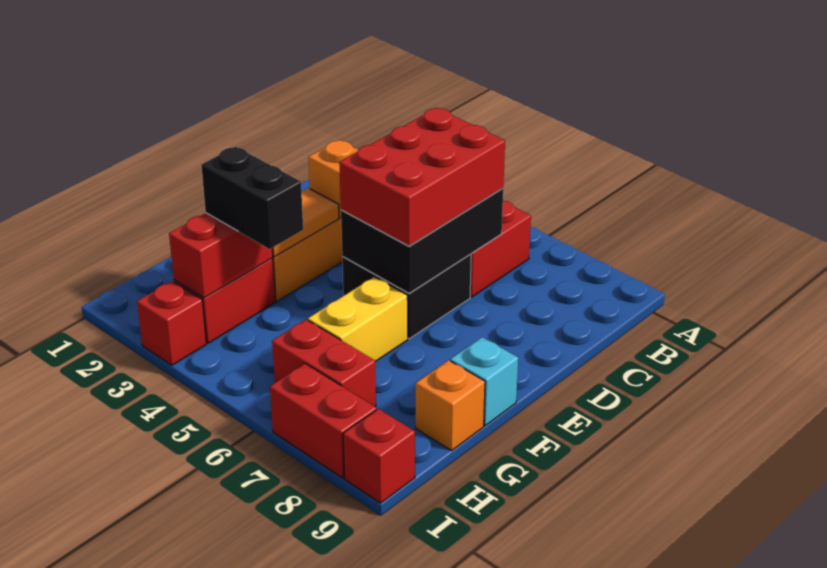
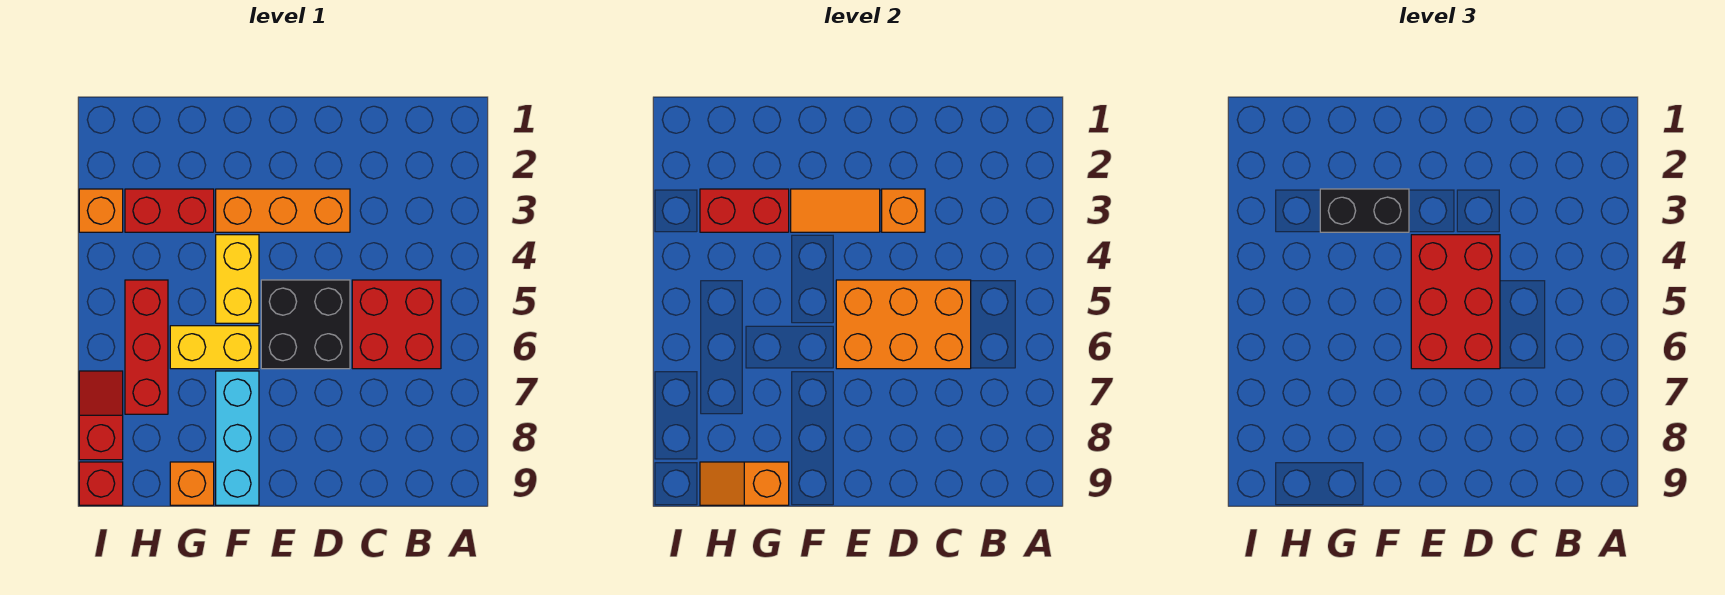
black 2x3 brick [341,188,503,293] -> orange 2x3 brick [836,280,971,369]
red 2x3 brick [339,108,505,246] -> red 2x3 brick turned to [1411,235,1500,369]
none -> yellow 1x2 brick [216,235,259,323]
cyan 1x1 brick [450,337,518,426] -> cyan 1x3 brick [216,371,259,505]
black 1x2 brick [201,147,303,249] -> black 1x2 brick turned to [1320,189,1409,232]
none -> orange 1x2 slope [700,462,789,505]
red 1x2 brick [272,319,376,407] -> red 1x3 brick [125,280,168,414]
red 1x1 brick [137,281,206,365] -> orange 1x1 brick [79,189,123,232]
red 1x2 brick [270,364,377,478] -> red 1x2 slope [79,371,123,460]

